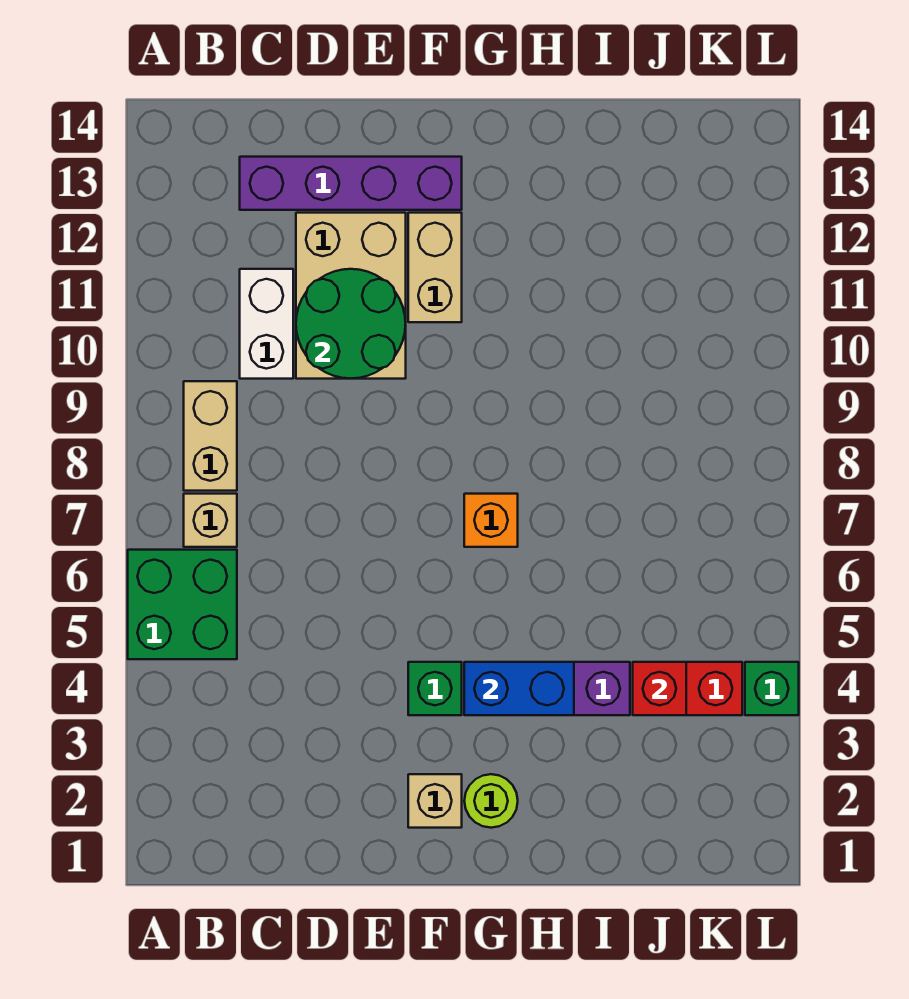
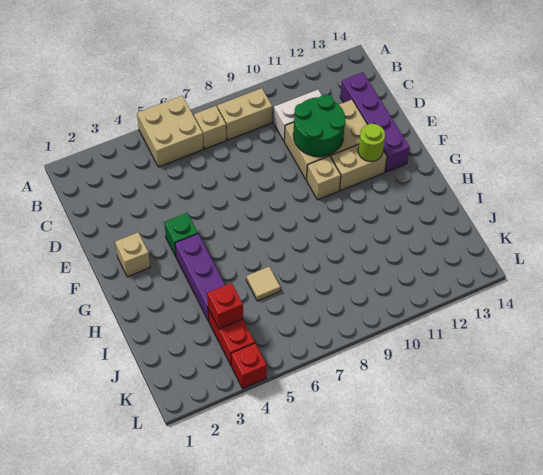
green 2x2 brick [128,550,237,659] -> tan 2x2 brick [137,96,203,167]
none -> tan 1x1 brick [307,156,341,200]
lime 1x1 round brick [464,774,518,828] -> lime 1x1 round brick moved to [358,124,385,161]
blue 1x2 brick [464,662,574,715] -> none
orange 1x1 brick [464,494,518,547] -> none
none -> tan 1x1 tile [246,267,280,301]
green 1x1 brick [745,662,799,715] -> red 1x1 brick [231,343,267,389]

